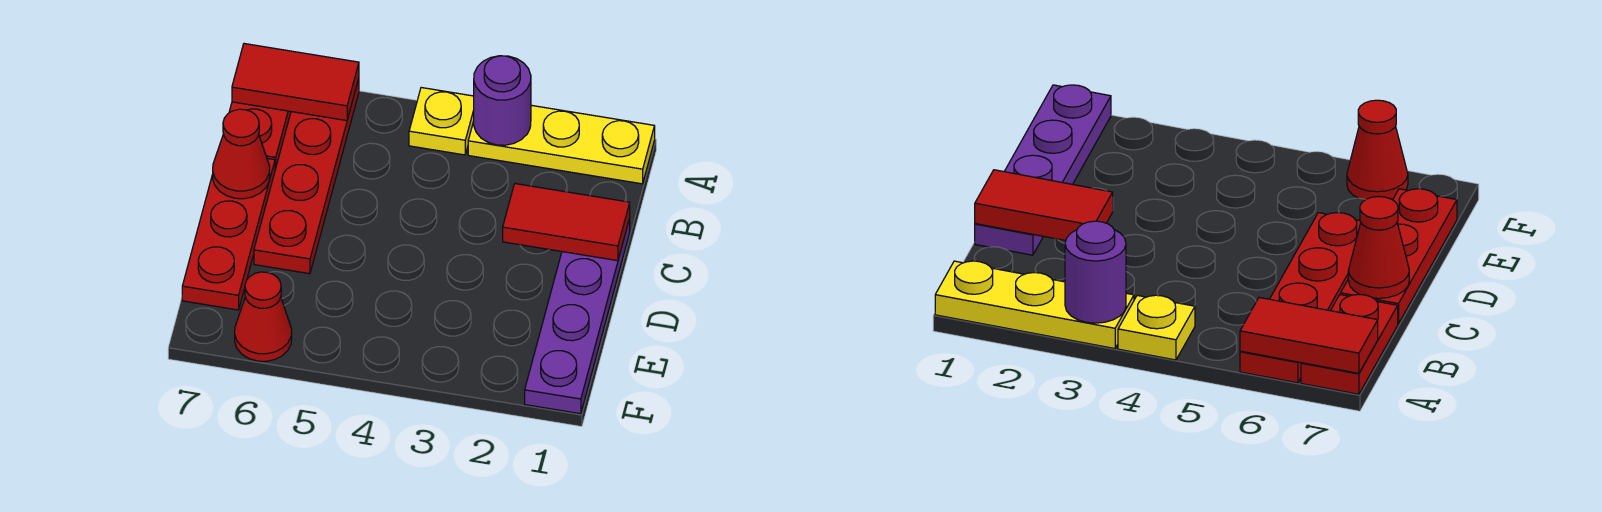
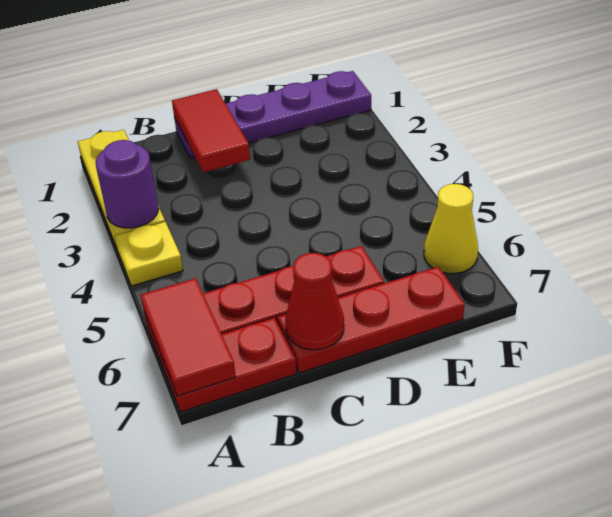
red 1x1 cone [235,272,292,361] -> yellow 1x1 cone [424,184,478,274]

